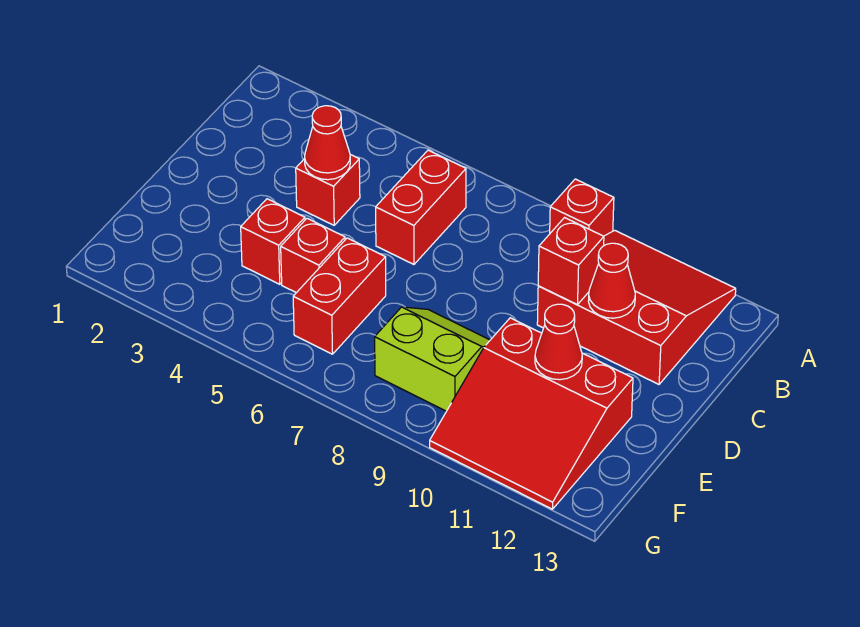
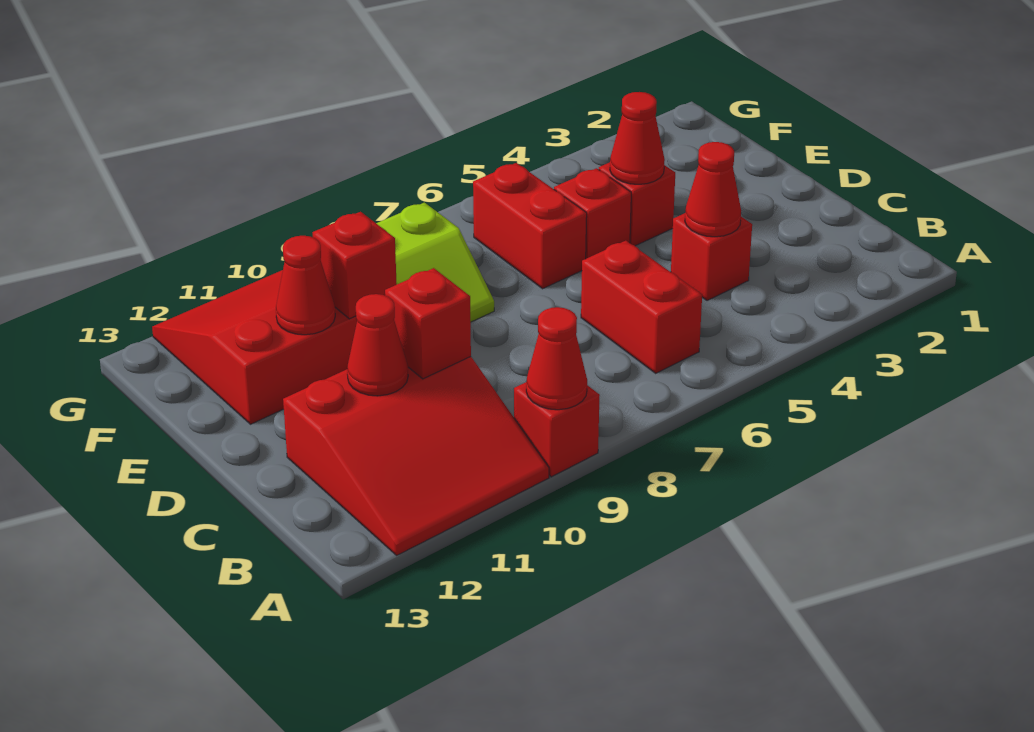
none -> red 1x1 cone [526,307,587,410]
none -> red 1x1 cone [610,92,665,184]
none -> red 1x1 brick [312,212,397,319]

